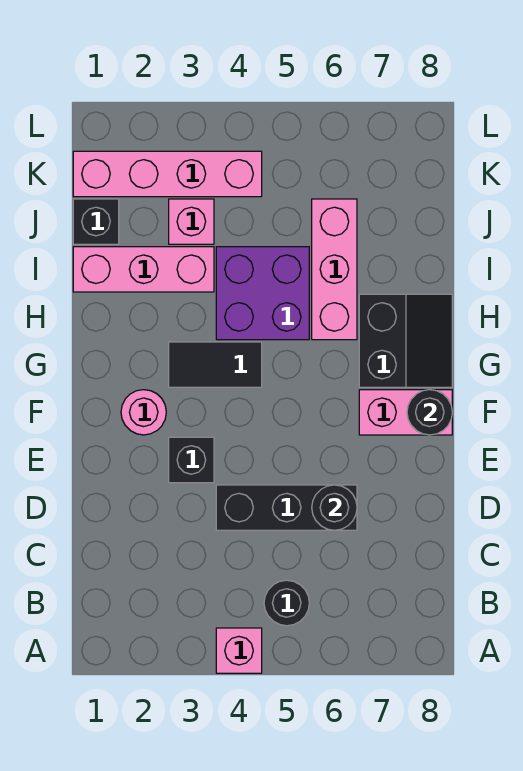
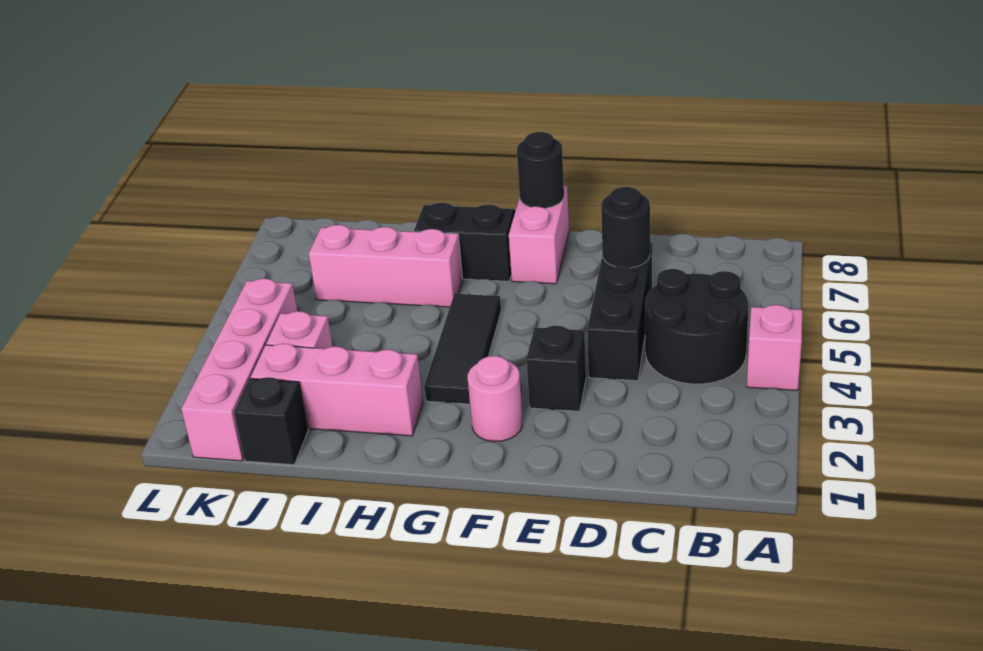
black 1x1 round brick [264,580,309,626] -> black 2x2 round brick [645,269,749,384]
black 1x2 tile [169,342,262,387] -> black 1x3 tile [424,294,501,404]
purple 2x2 brick [216,247,309,340] -> none
pink 1x3 brick [73,247,214,292] -> pink 1x3 brick turned to [251,343,423,436]

